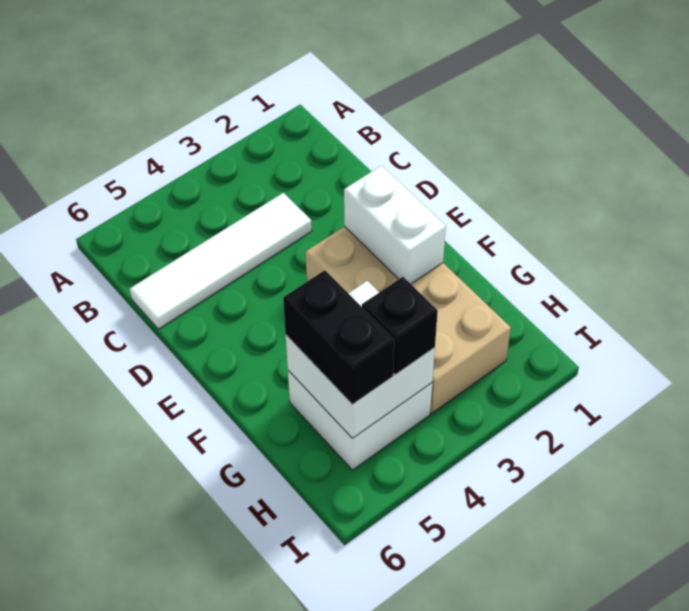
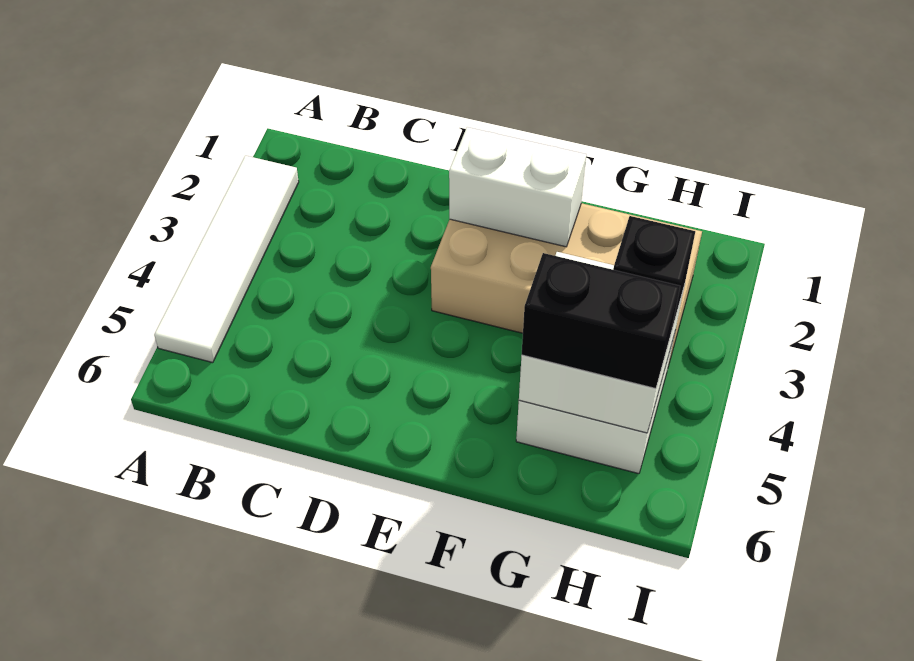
white 1x4 tile [130,193,312,329] -> white 1x4 tile moved to [154,156,299,363]

